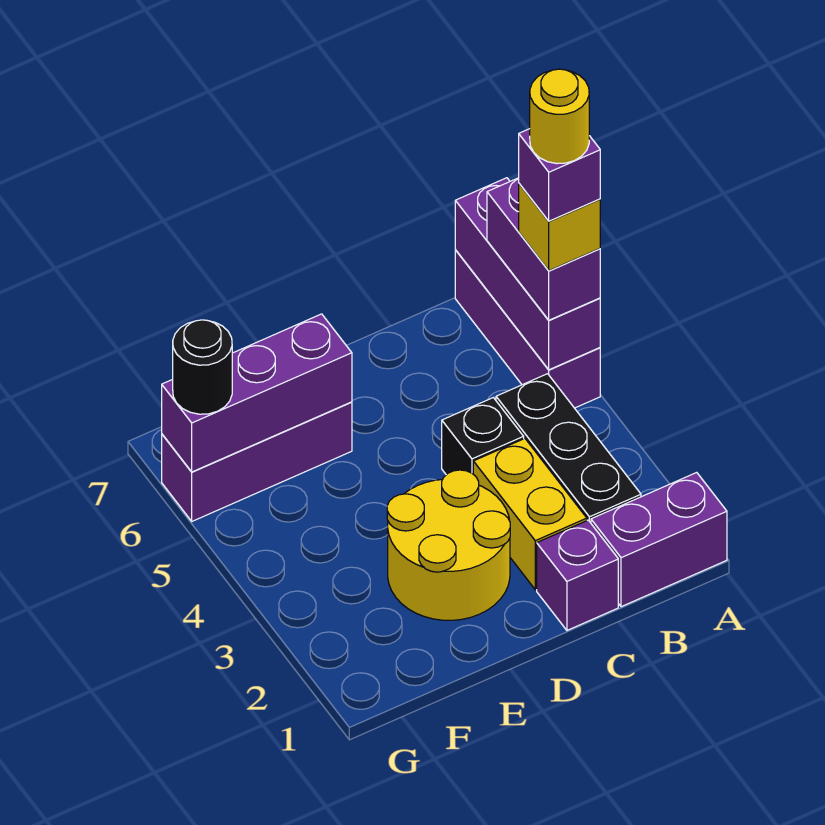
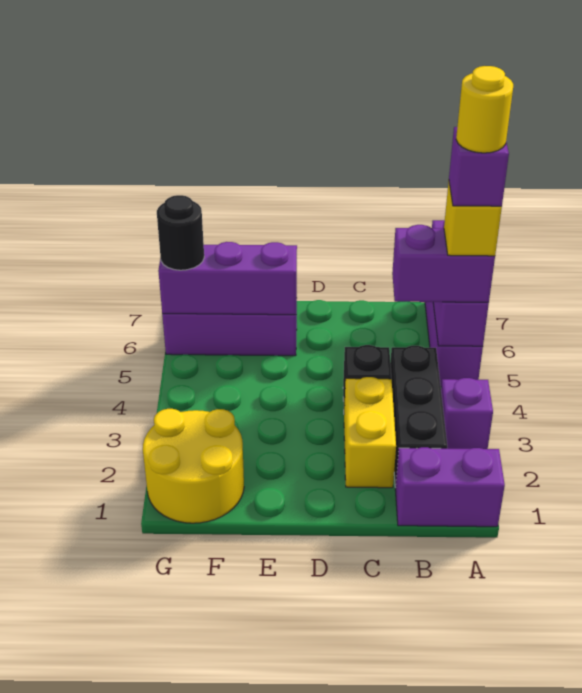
purple 1x2 brick [487,178,600,320] -> purple 1x2 brick turned to [392,225,495,302]
purple 1x1 brick [537,520,618,630] -> purple 1x1 brick moved to [441,378,493,449]
yellow 2x2 round brick [387,470,510,620] -> yellow 2x2 round brick moved to [143,409,244,523]

